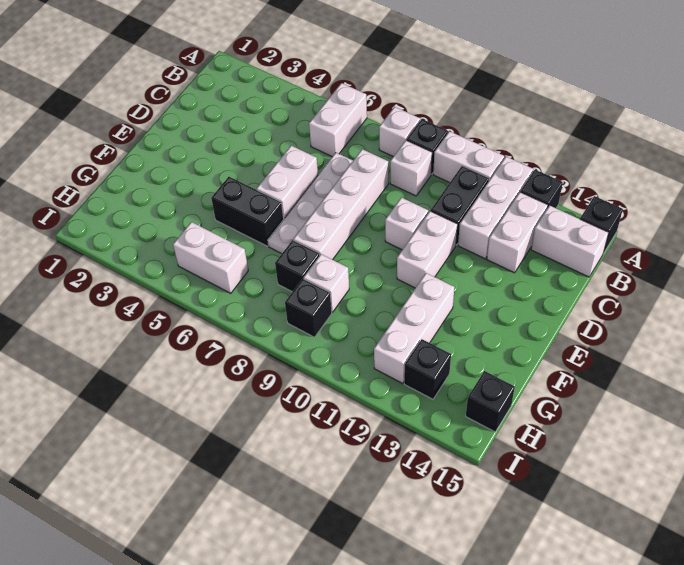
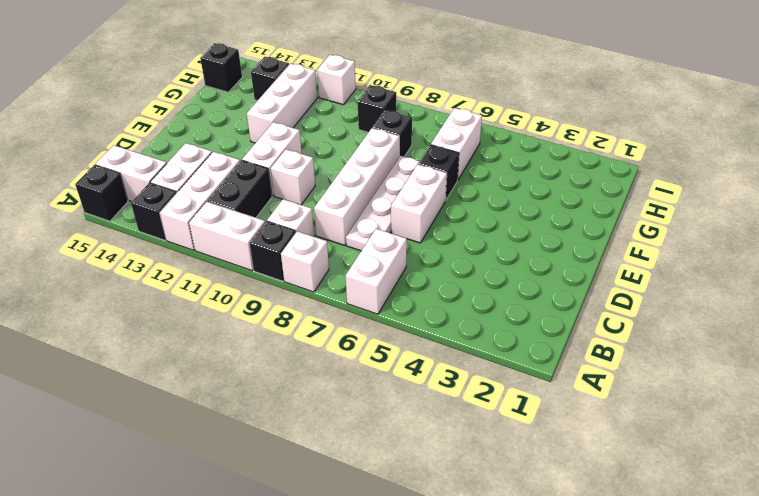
black 1x2 brick [211,177,284,246] -> black 1x1 brick [418,145,459,200]
white 1x1 brick [304,254,349,312] -> white 1x1 brick moved to [317,55,356,105]
white 1x2 brick [173,222,248,293] -> white 1x2 brick turned to [431,108,482,180]

